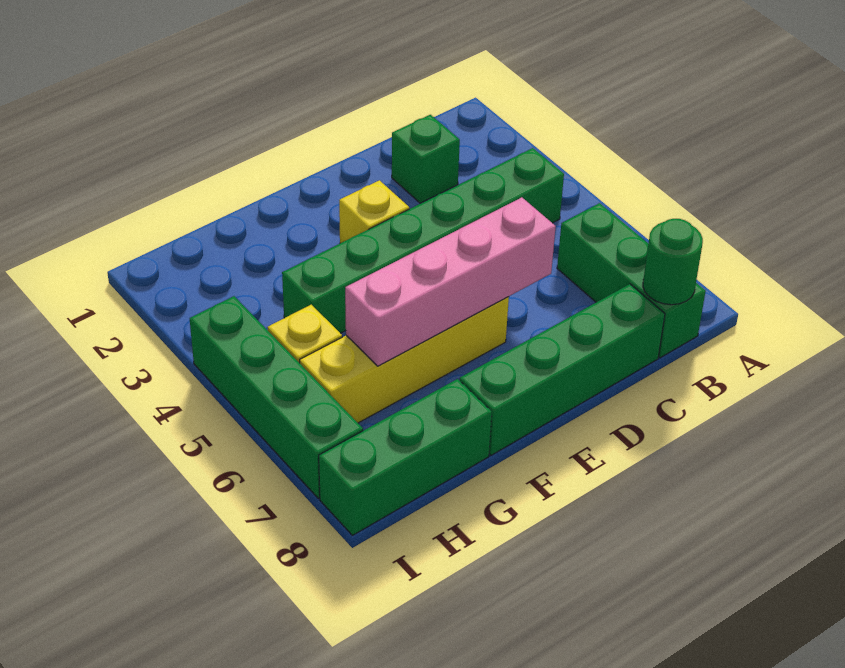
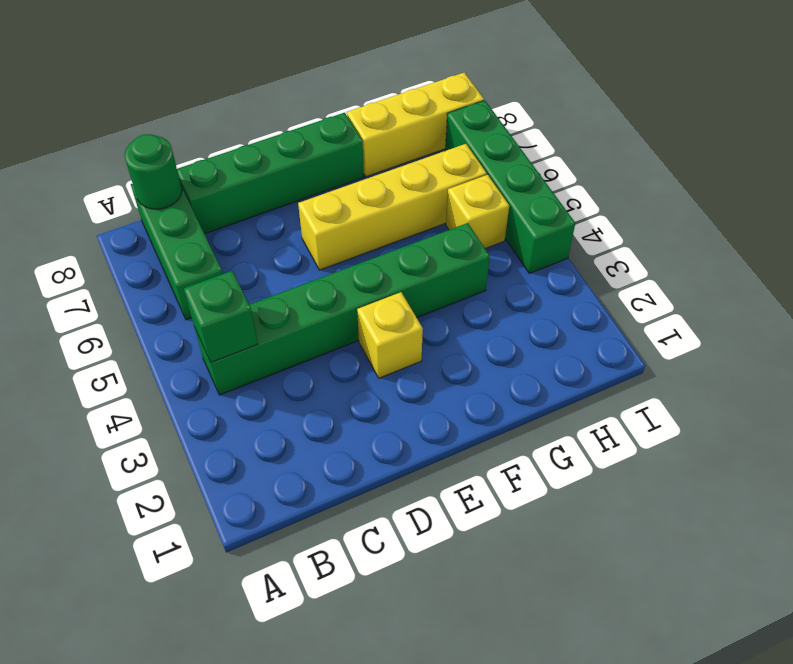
green 1x1 brick [392,115,460,203] -> green 1x1 brick moved to [184,271,258,362]
pink 1x4 brick [345,197,556,366] -> none
green 1x3 brick [319,379,492,535] -> yellow 1x3 brick [347,72,484,177]

